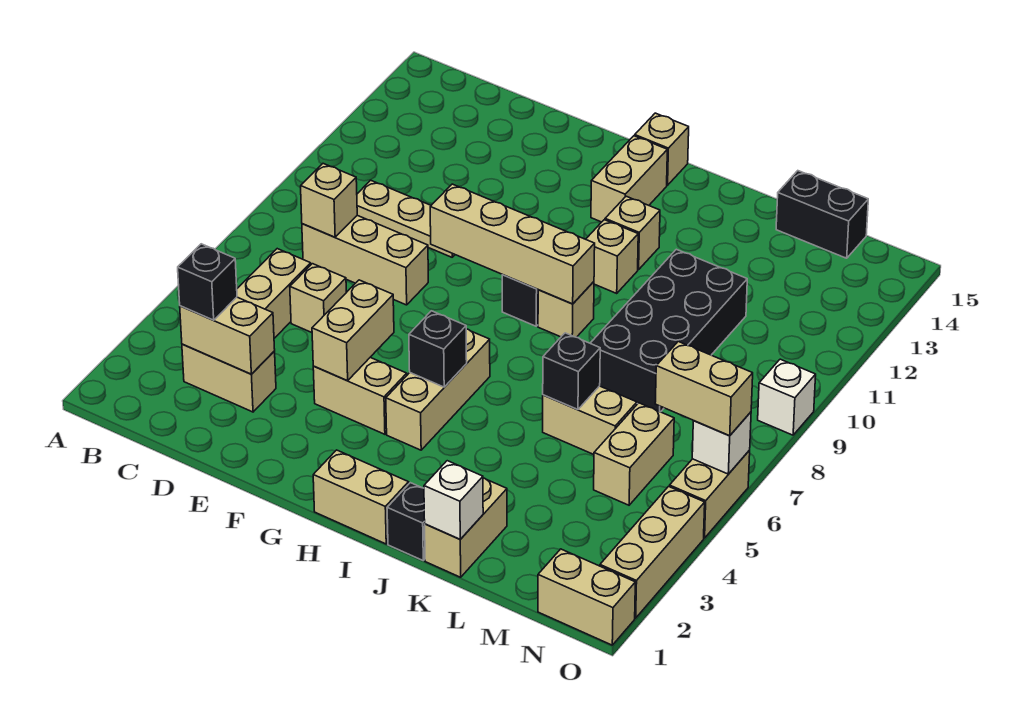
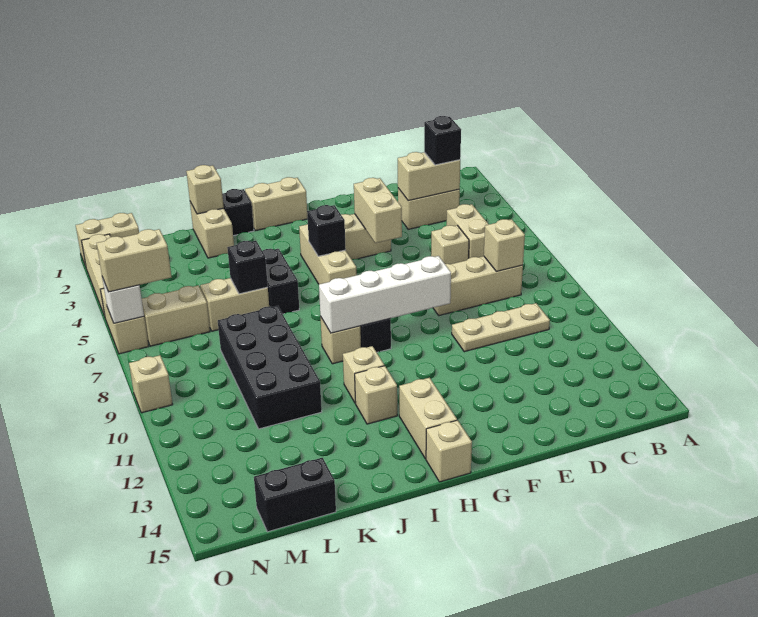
tan 1x4 brick [430,184,595,304] -> white 1x4 brick [319,256,451,333]
none -> black 1x2 brick [263,249,299,314]
white 1x1 brick [424,461,483,539] -> tan 1x1 brick [186,165,224,214]
tan 1x2 brick [594,403,674,505] -> tan 1x2 brick turned to [142,285,210,346]
white 1x1 brick [758,359,816,435] -> tan 1x1 brick [129,355,173,413]

